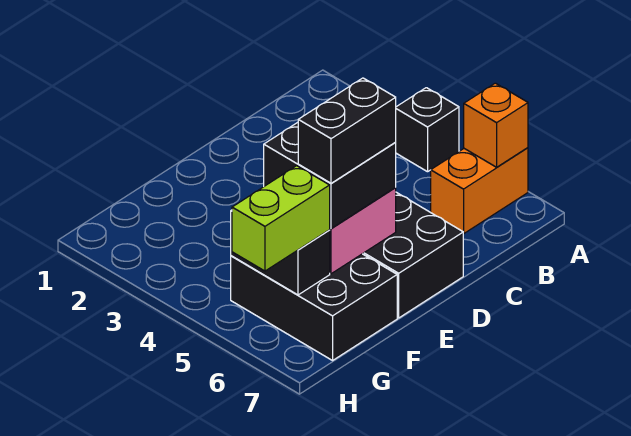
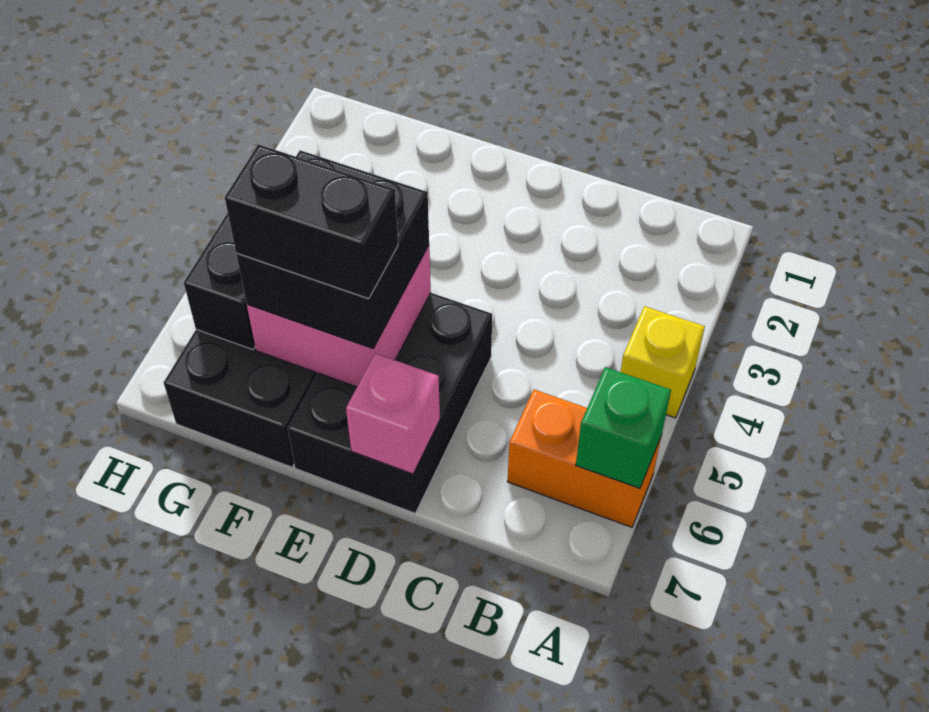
black 1x1 brick [395,88,459,172] -> yellow 1x1 brick [621,306,705,418]
orange 1x1 brick [464,83,528,167] -> green 1x1 brick [576,367,671,488]
none -> pink 1x1 brick [346,353,440,474]
lime 1x2 brick [232,166,330,271] -> none

